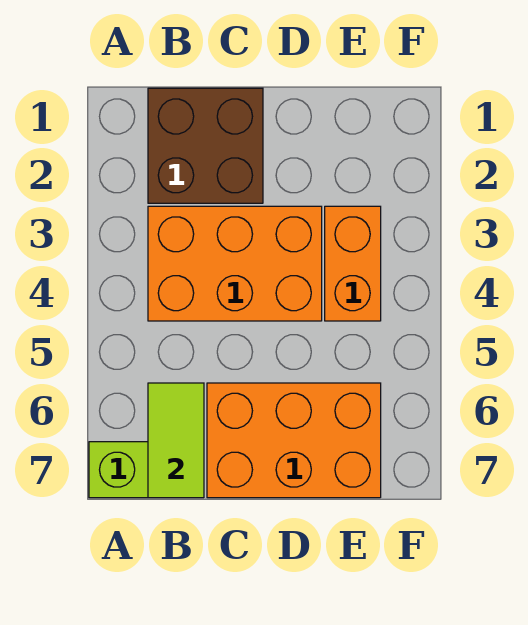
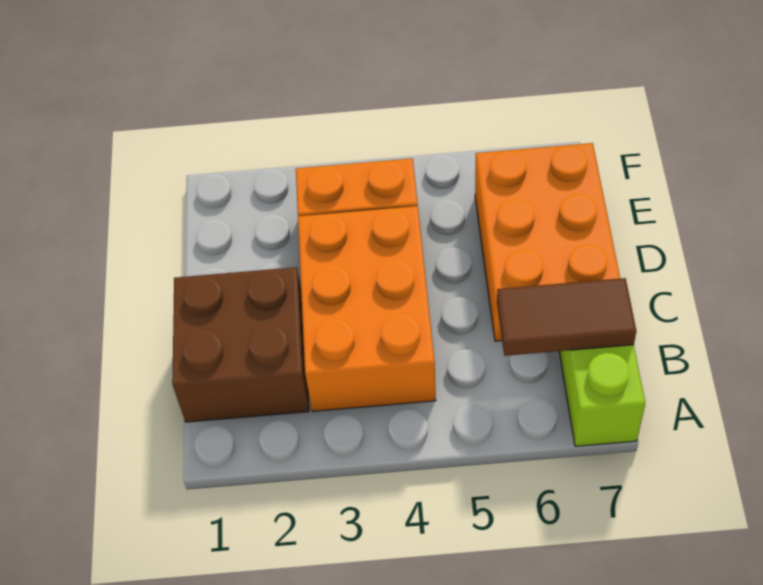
lime 1x2 tile [148,383,204,498] -> brown 1x2 tile [497,278,636,356]

